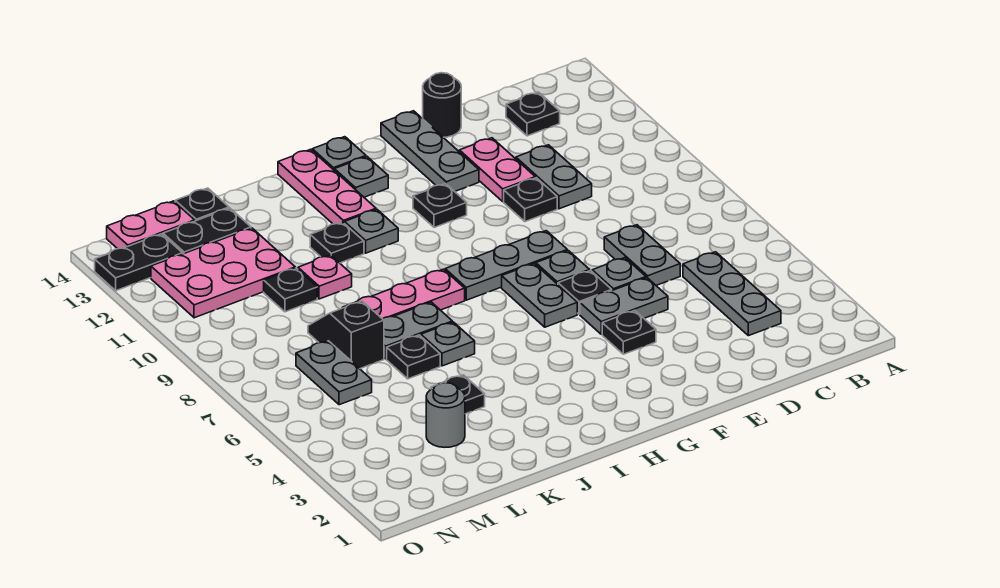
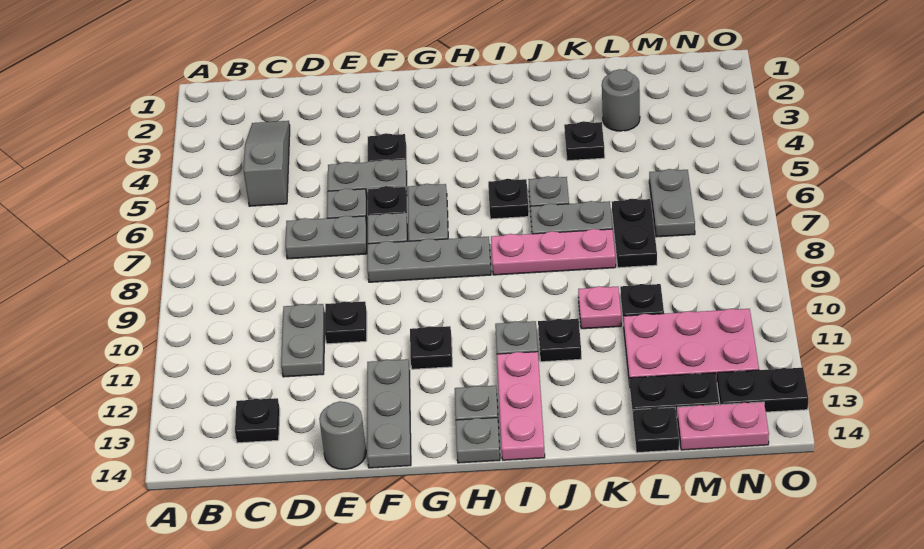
grey 1x3 plate [683,252,781,336] -> grey 1x3 slope [244,121,290,206]
grey 1x2 plate [604,225,680,285] -> grey 1x2 plate turned to [285,216,367,259]
pink 1x2 plate [459,138,535,202] -> none
black 1x1 round brick [423,73,461,137] -> grey 1x1 round brick [319,401,366,469]
black 1x1 plate [387,335,440,379] -> black 1x1 plate moved to [488,179,529,219]
black 1x2 slope [308,301,384,369] -> black 1x2 plate [612,199,657,268]

